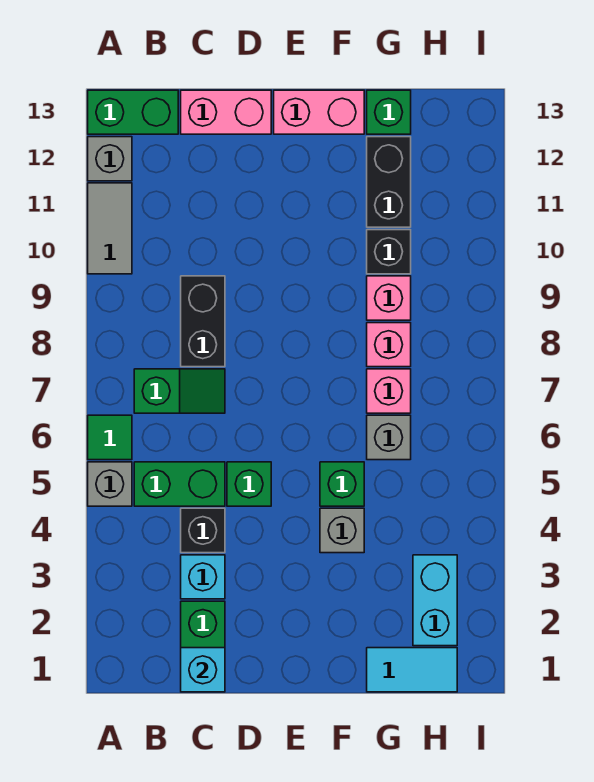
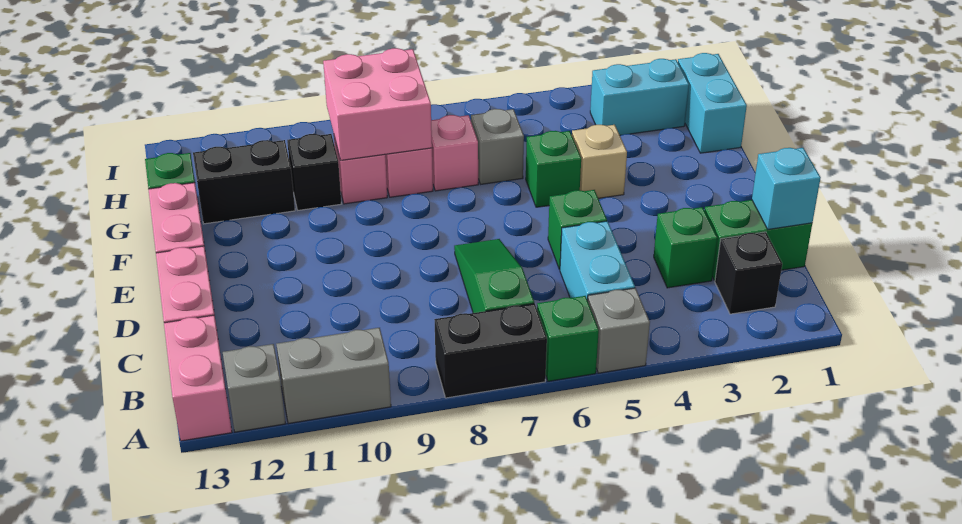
green 1x1 tile [88,415,132,460] -> green 1x1 brick [537,296,599,381]
grey 1x2 tile [88,183,132,274] -> grey 1x2 brick [276,328,391,424]
green 1x2 brick [88,90,178,134] -> pink 1x2 brick [164,315,232,441]
green 1x2 brick [134,462,225,506] -> cyan 1x2 brick [560,221,635,301]
green 1x2 slope [134,369,225,413] -> green 1x3 slope [454,239,534,313]
cyan 1x1 brick [181,555,225,599] -> green 1x1 brick [654,207,717,288]
black 1x1 brick [181,508,225,553] -> black 1x1 brick moved to [715,232,782,314]
black 1x2 brick [181,276,225,367] -> black 1x2 brick moved to [434,304,547,398]
grey 1x1 brick [320,508,364,553] -> tan 1x1 brick [572,125,627,198]
cyan 1x2 tile [367,648,457,692] -> cyan 1x2 brick [678,53,747,153]
none -> pink 2x2 brick [323,48,432,160]

